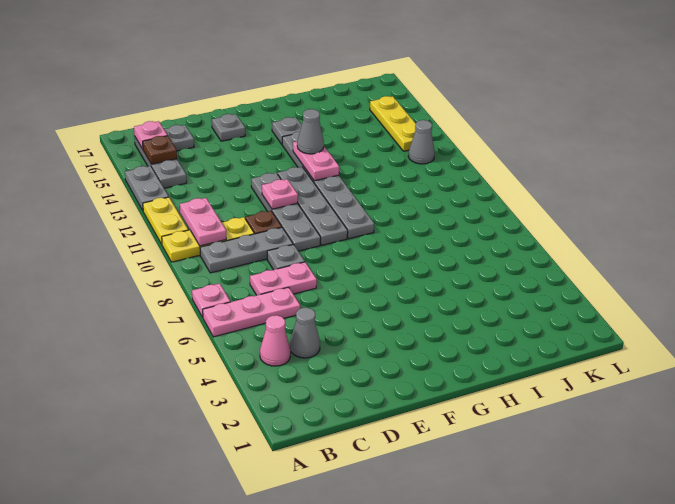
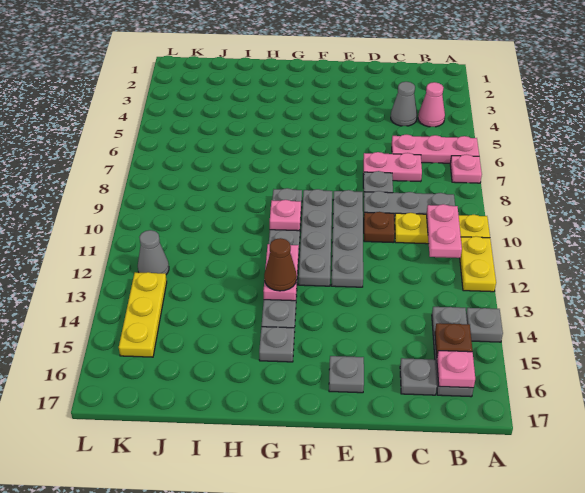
grey 1x2 plate [125,166,169,211] -> grey 1x1 plate [466,308,503,342]
pink 1x1 plate [262,179,298,209] -> pink 1x1 plate moved to [270,200,301,231]
grey 1x1 cone [297,109,324,154] -> brown 1x1 cone [264,238,297,291]

